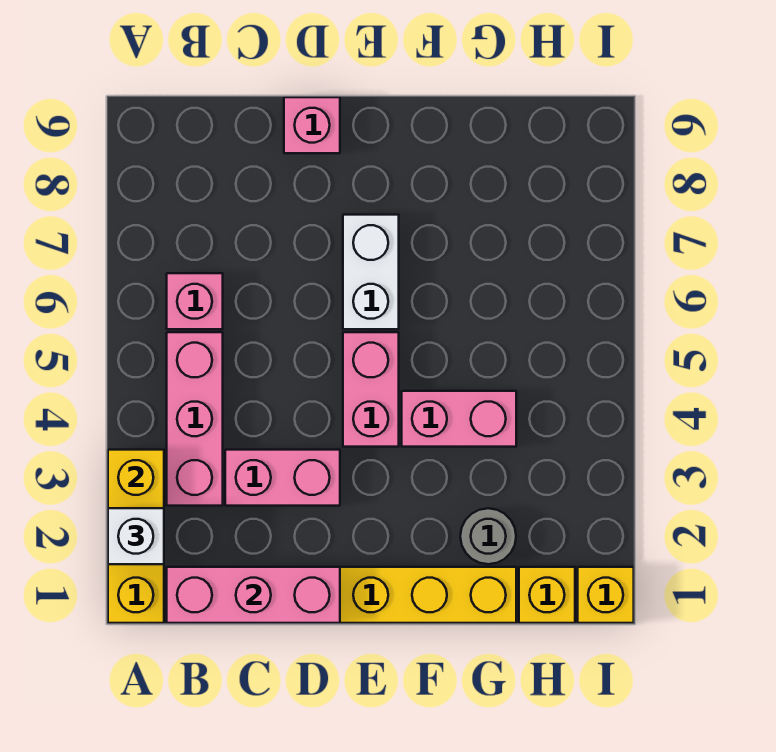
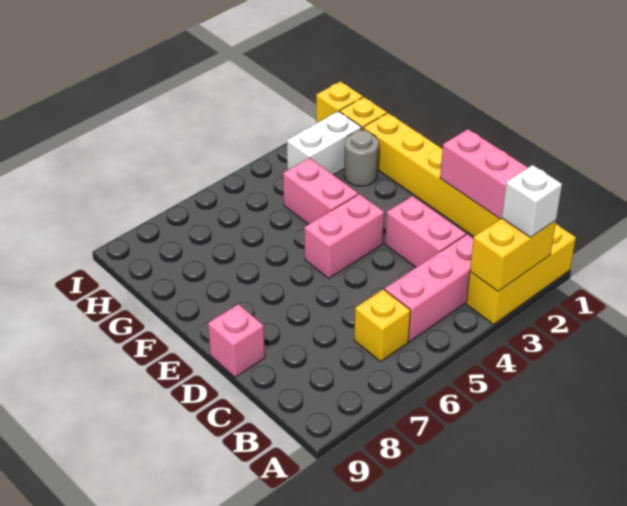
pink 1x1 brick [167,273,223,329] -> yellow 1x1 brick [354,289,410,362]
white 1x2 brick [343,215,399,329] -> white 1x2 brick moved to [287,111,361,175]

